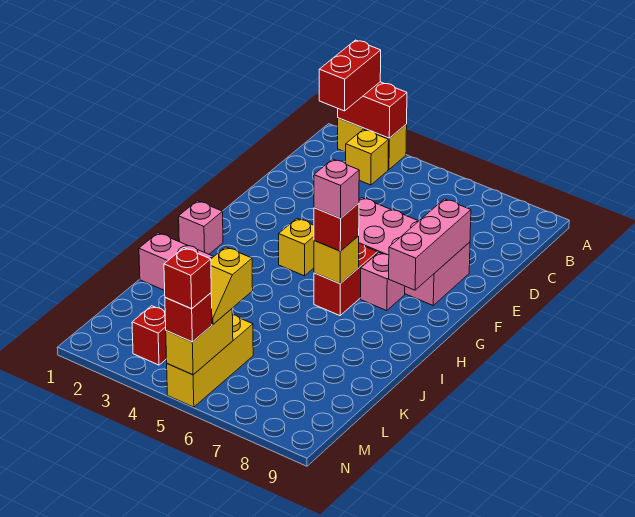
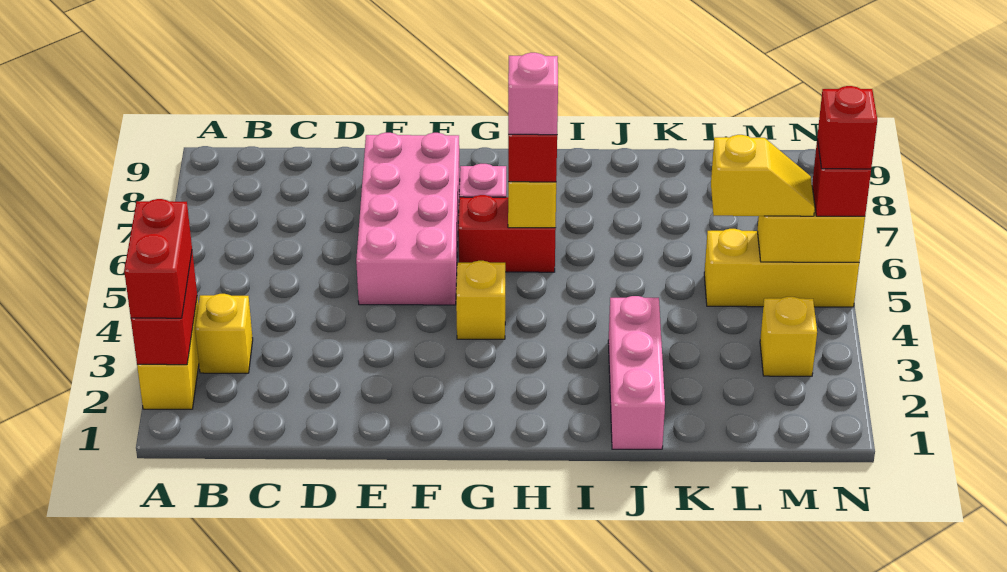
red 1x2 brick [319,40,381,111] -> red 1x2 brick turned to [124,199,192,318]
pink 1x3 brick [389,199,471,290] -> none
pink 1x1 brick [179,201,223,254] -> none
red 1x1 brick [132,306,167,365] -> yellow 1x1 brick [760,297,817,376]

